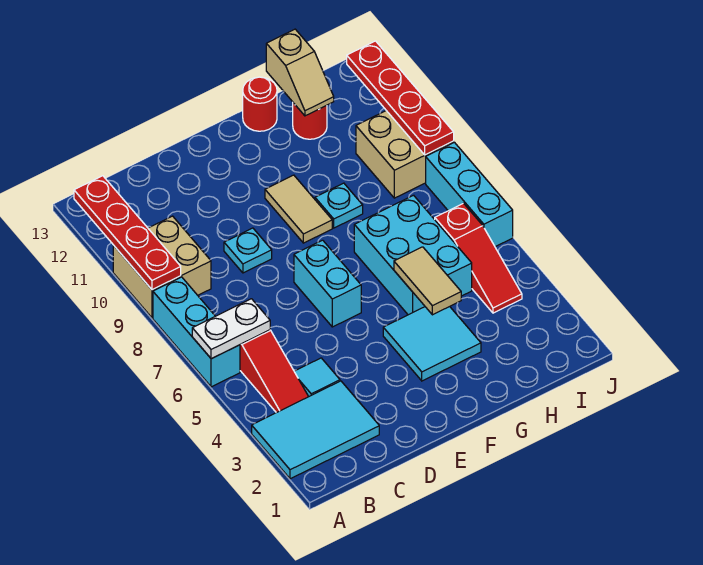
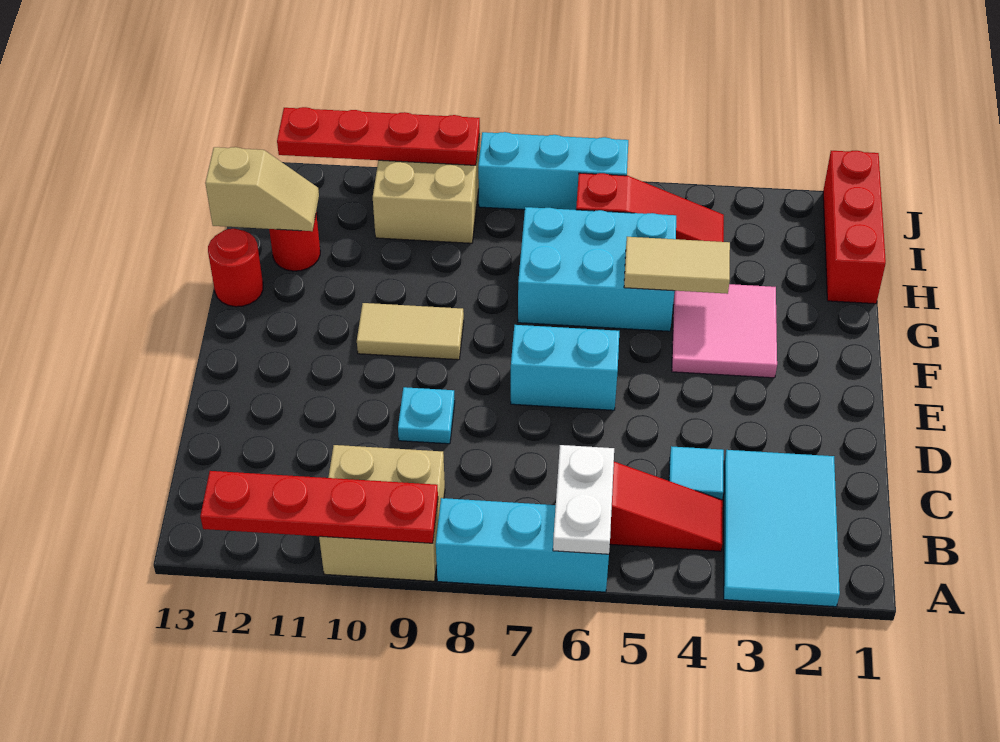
cyan 2x2 tile [383,307,481,381] -> pink 2x2 tile [672,284,777,378]
cyan 1x1 plate [315,183,363,228] -> none
none -> red 1x3 brick [823,151,886,304]

